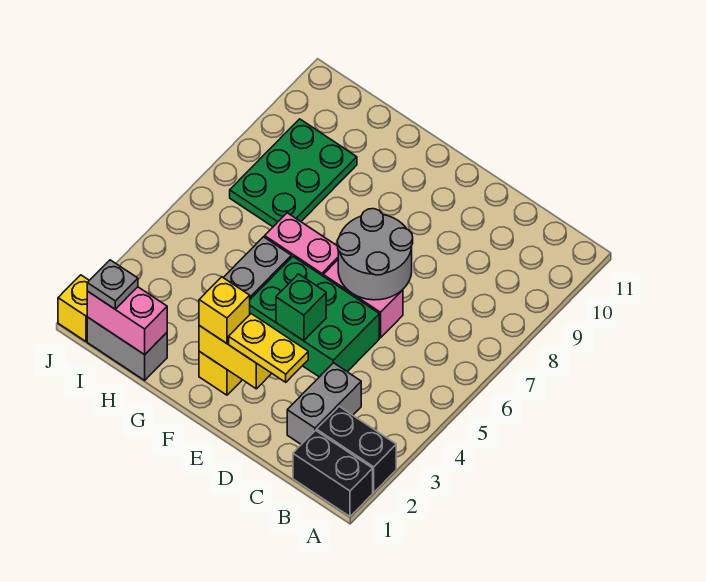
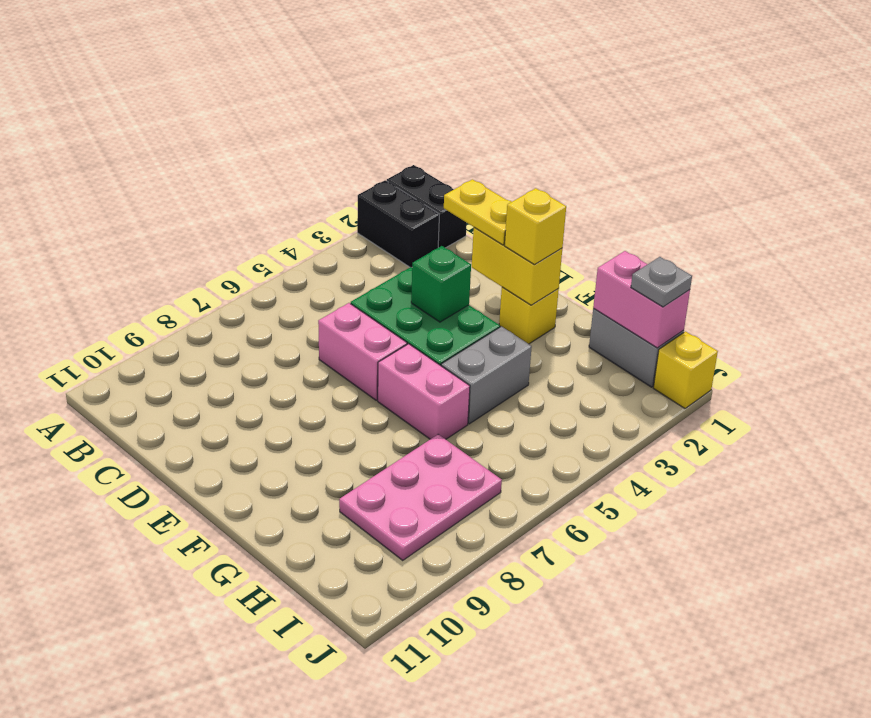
grey 1x2 brick [287,363,361,444] -> none
grey 2x2 round brick [337,209,413,300] -> none
green 2x3 plate [230,119,357,227] -> pink 2x3 plate [339,434,502,560]

